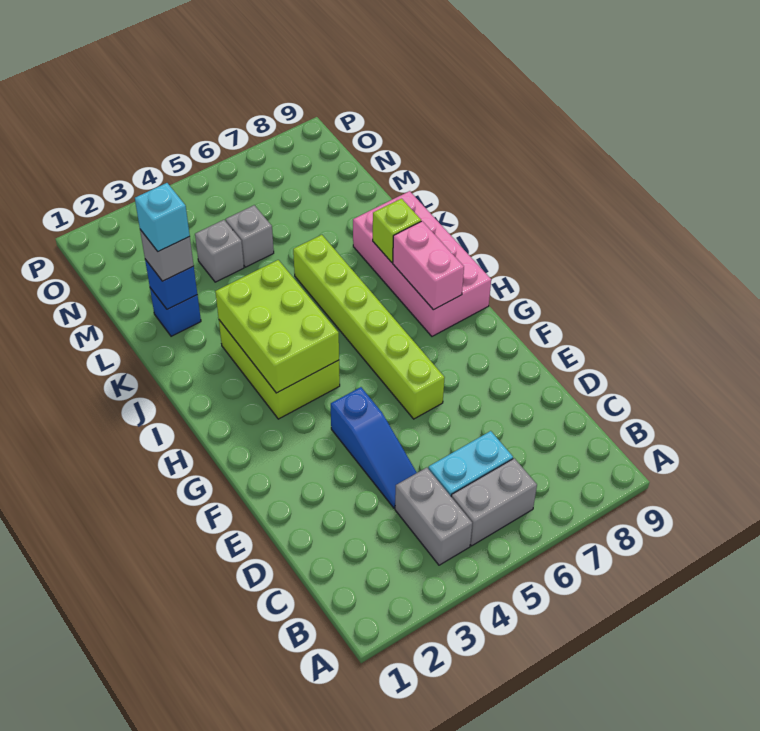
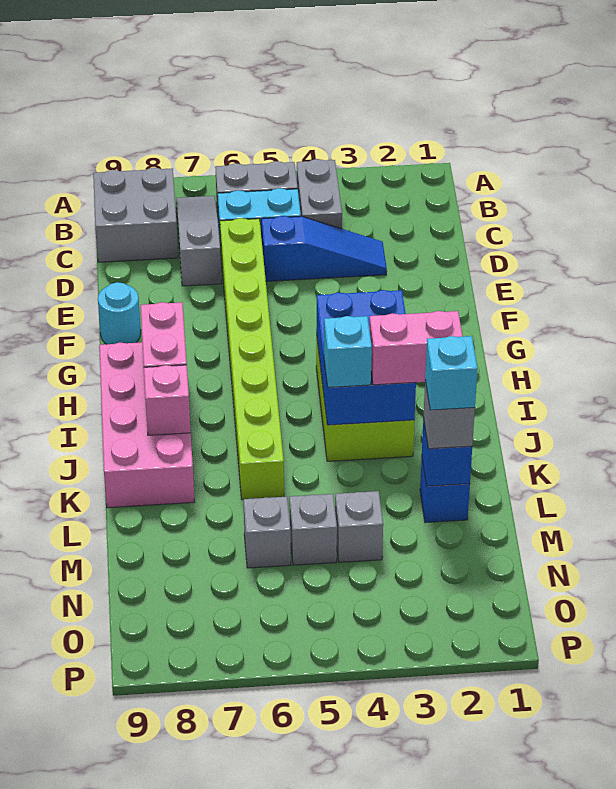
none -> grey 1x3 slope [176,196,221,286]
none -> grey 2x2 brick [93,168,178,262]
blue 1x3 slope [331,387,417,508] -> blue 1x3 slope turned to [262,216,387,281]
lime 1x6 brick [293,235,445,419] -> lime 1x8 brick [220,218,284,500]
none -> cyan 1x1 round brick [98,282,141,344]
lime 2x3 brick [215,260,339,393] -> blue 2x3 brick [316,290,416,425]
none -> pink 1x2 brick [369,311,463,385]
none -> cyan 1x1 brick [324,316,372,387]
lime 1x1 brick [373,199,421,263] -> pink 1x1 brick [144,365,191,435]
none -> grey 1x1 brick [243,497,291,568]

